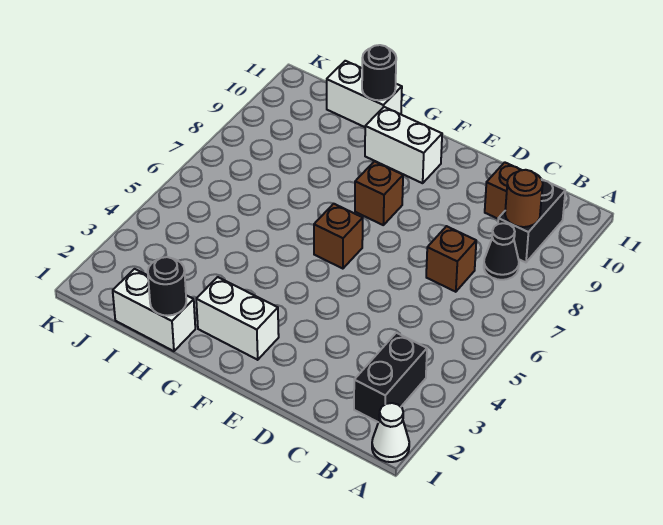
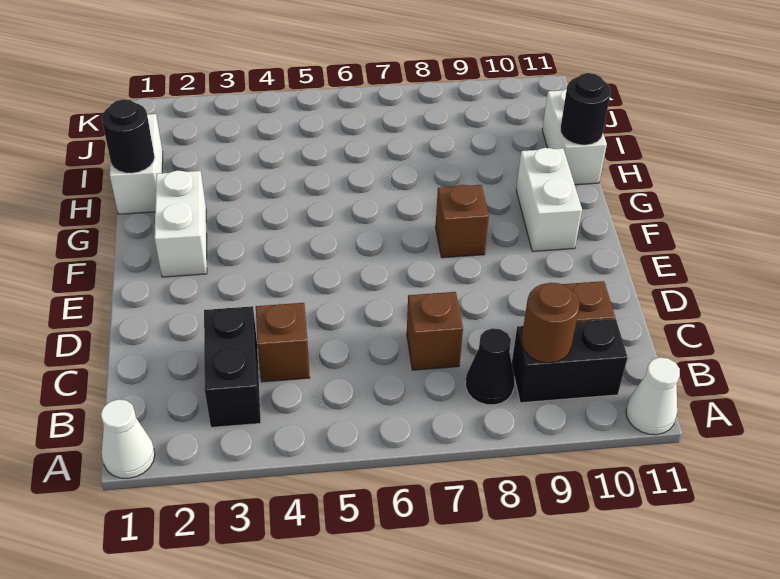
none -> white 1x1 cone [626,358,680,435]
black 1x2 brick [354,333,427,422] -> black 1x2 brick turned to [204,306,261,427]
brown 1x1 brick [314,204,363,269] -> brown 1x1 brick moved to [256,303,310,382]

